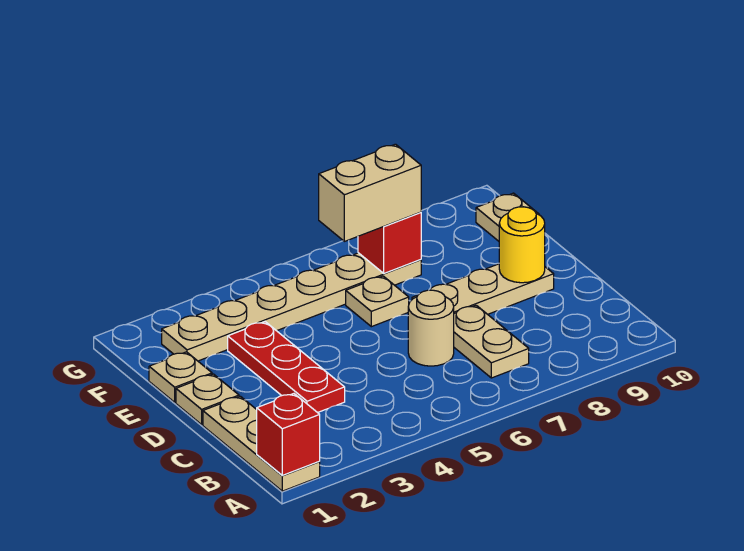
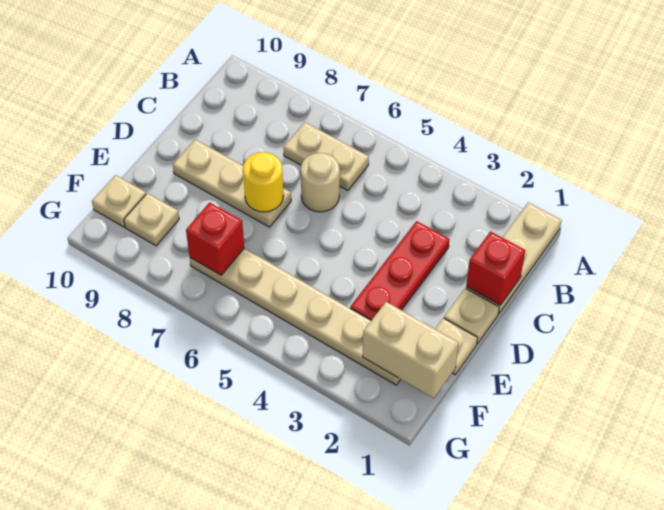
red 1x1 brick [257,394,320,475] -> red 1x1 brick moved to [466,231,525,305]
tan 1x2 plate [454,305,529,378] -> tan 1x2 plate turned to [283,122,369,190]
yellow 1x1 round brick [499,207,545,283] -> yellow 1x1 round brick moved to [243,152,283,212]
tan 1x1 plate [346,276,409,327] -> tan 1x1 plate moved to [124,193,179,246]
tan 1x2 brick [319,144,421,241] -> tan 1x2 brick moved to [363,302,459,398]

